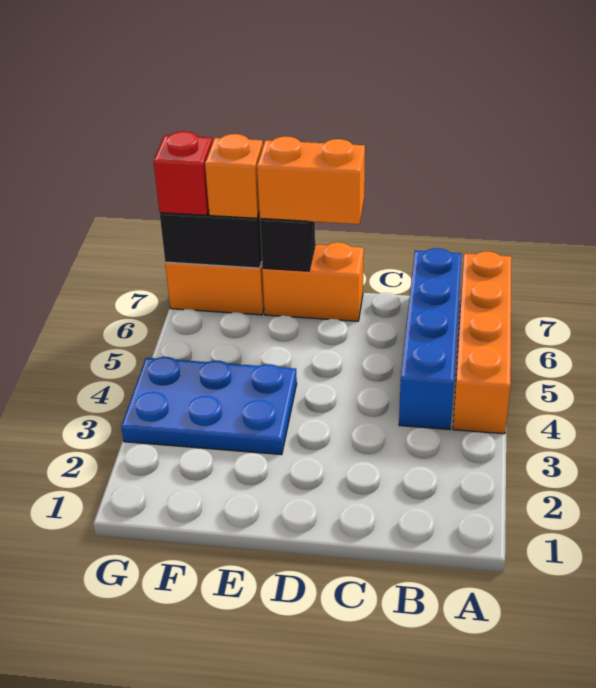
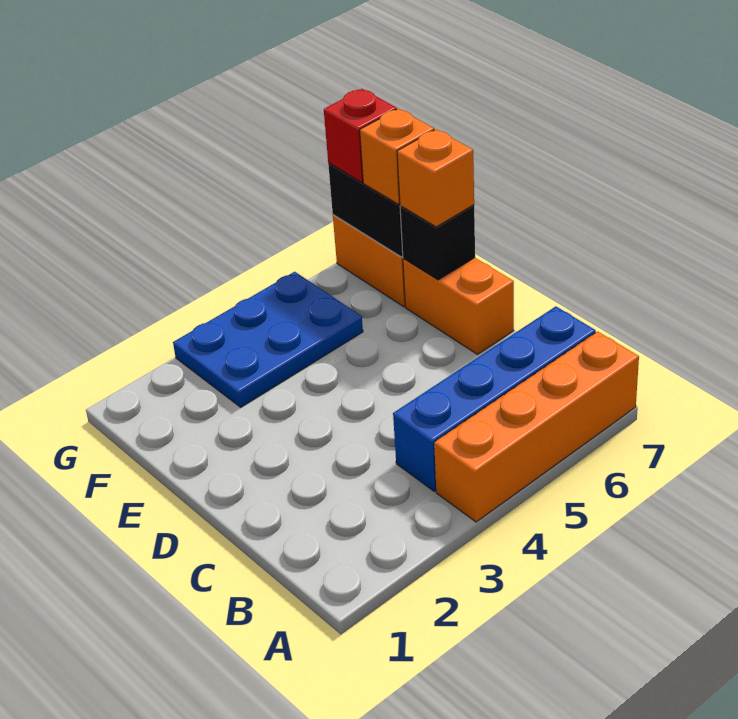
orange 1x2 brick [257,136,365,224] -> orange 1x1 brick [397,129,474,227]
blue 2x3 plate [121,357,297,455] -> blue 2x3 plate turned to [173,272,363,407]

